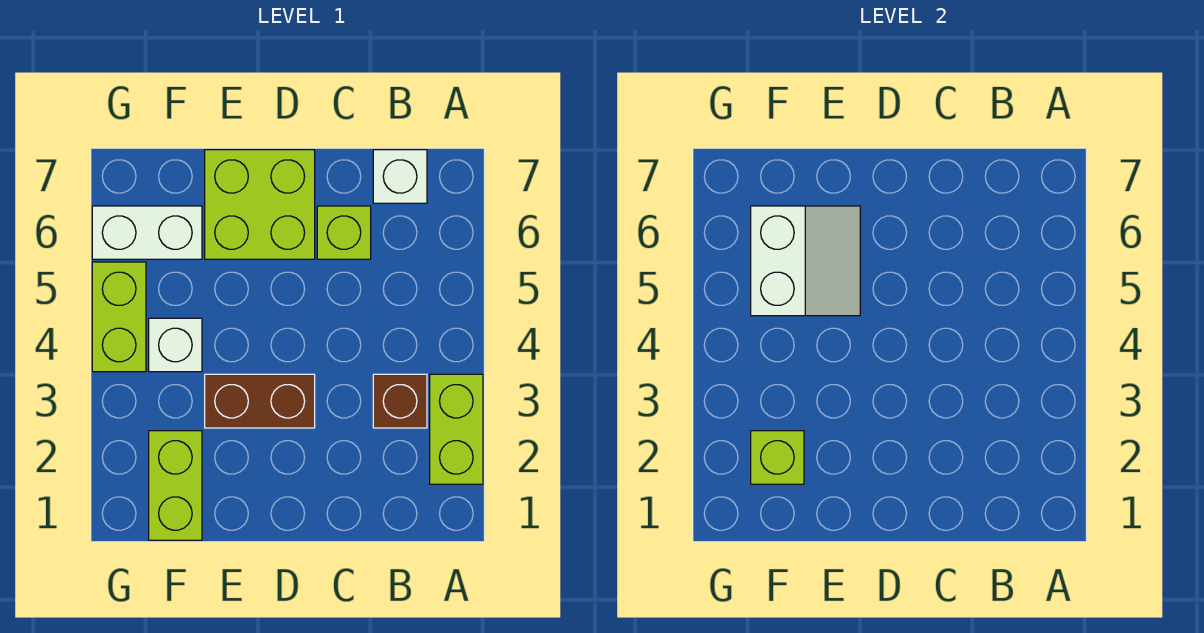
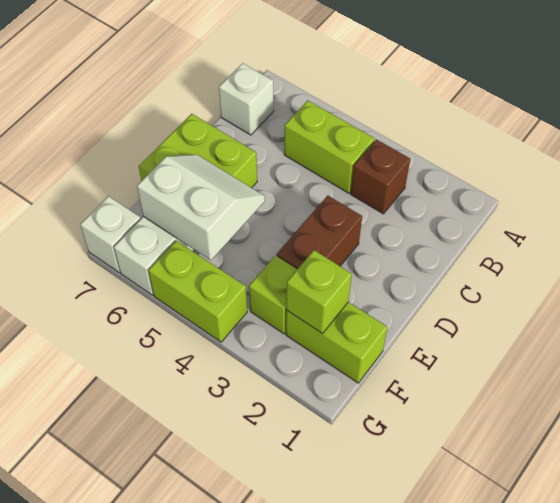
lime 1x2 brick [430,374,483,484] -> lime 1x2 brick moved to [284,101,375,193]
lime 1x1 brick [317,206,371,259] -> lime 1x1 brick moved to [249,256,297,334]
white 1x1 brick [149,318,202,372] -> white 1x1 brick moved to [80,196,141,273]

